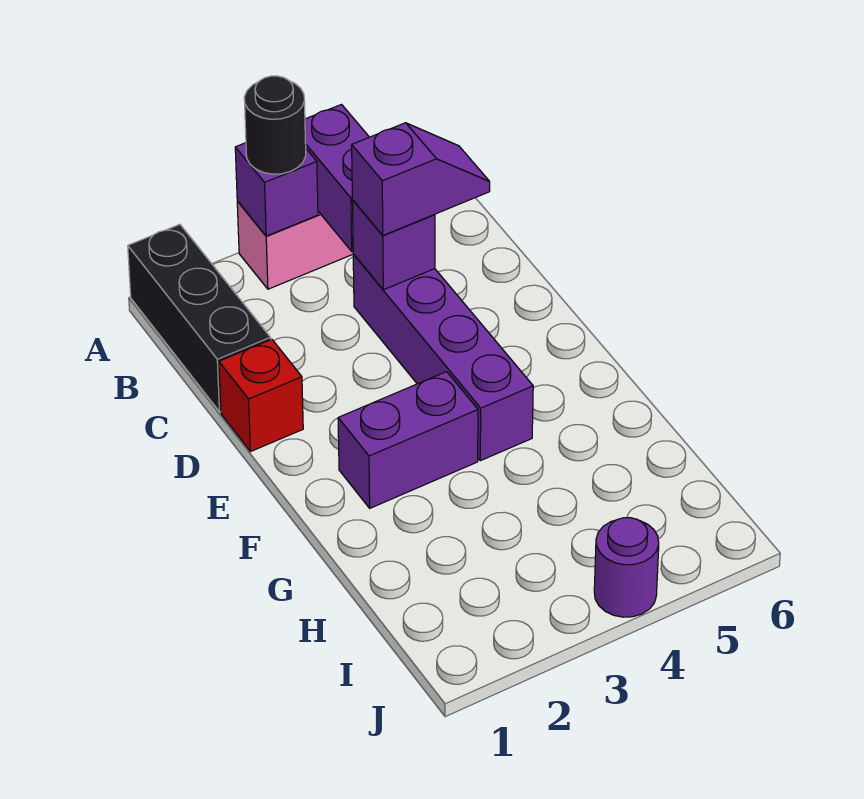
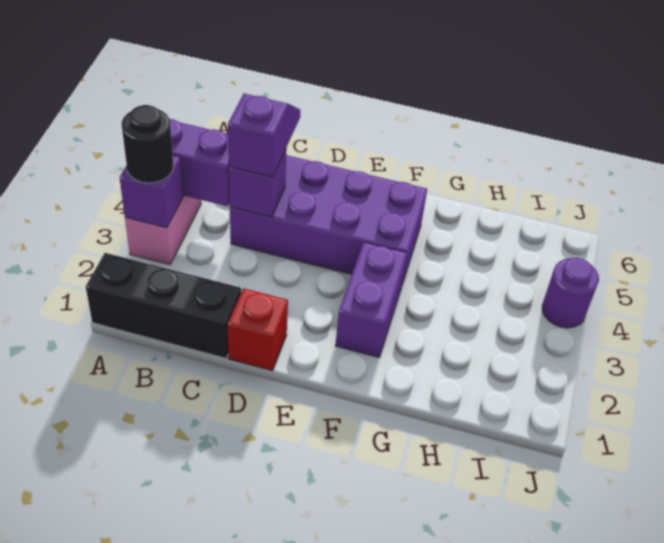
purple 1x4 brick [353,254,533,461] -> purple 2x4 brick [230,155,427,284]

